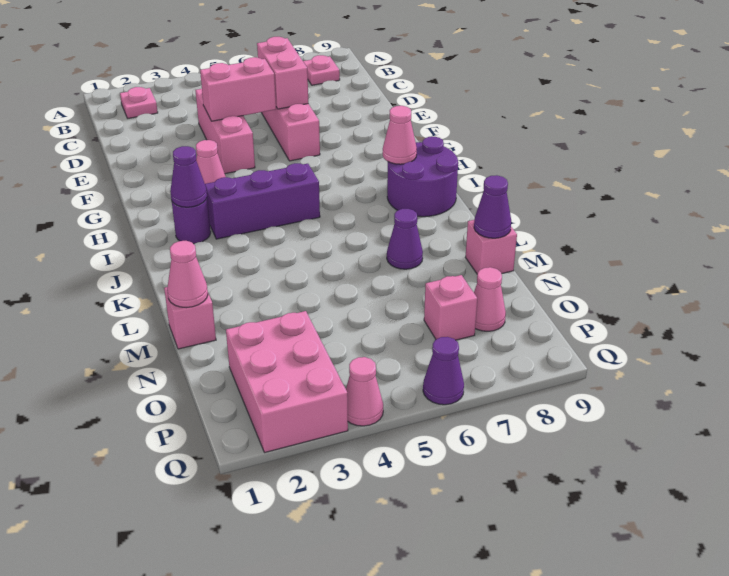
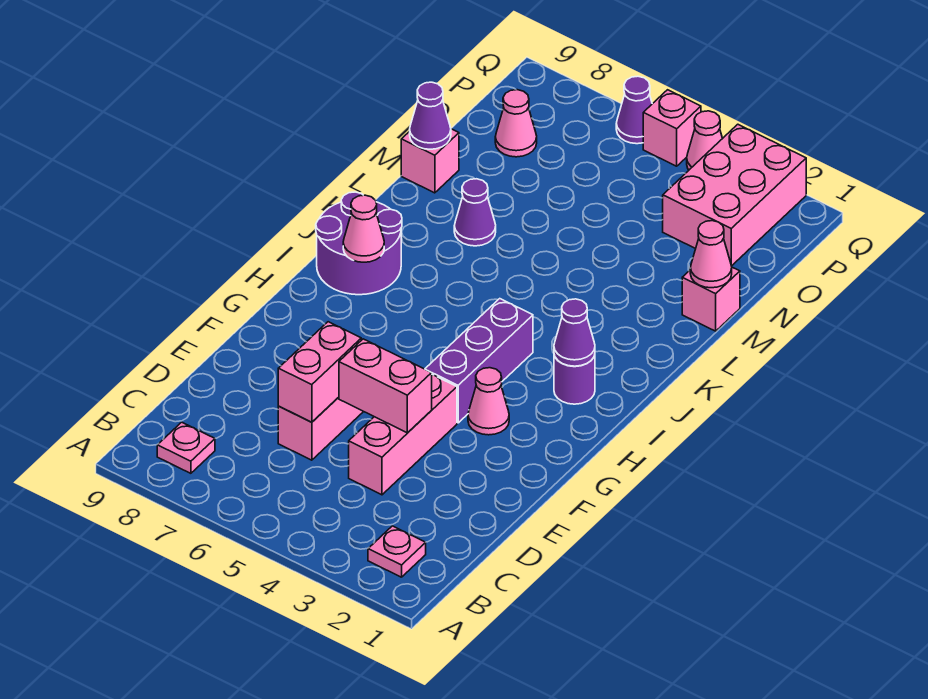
purple 1x3 brick [205,163,320,239] -> purple 1x3 brick turned to [425,299,533,423]
pink 1x1 brick [424,275,477,340] -> pink 1x1 brick moved to [643,90,701,166]

